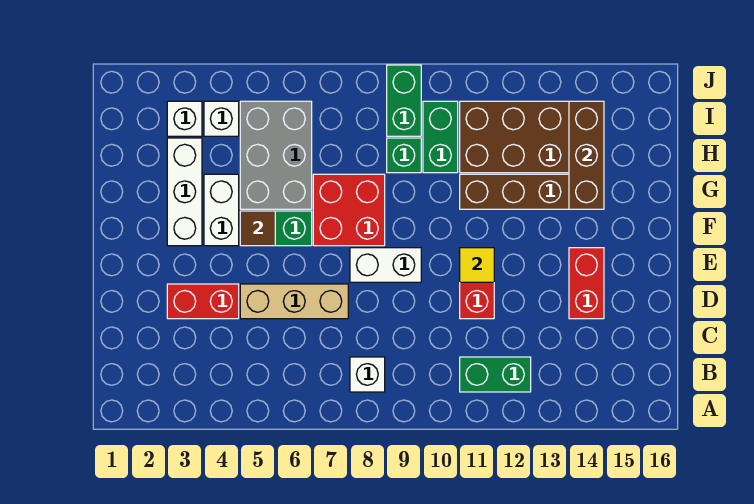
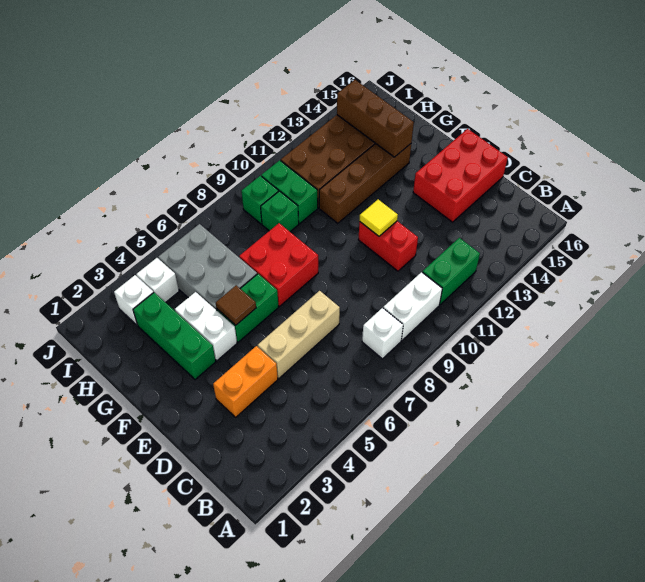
red 1x2 brick [167,284,239,319] -> orange 1x2 brick [213,346,278,417]
red 1x2 brick [569,248,604,319] -> red 2x3 brick [413,129,508,222]
white 1x2 brick [350,248,421,282] -> white 1x2 brick moved to [383,272,442,340]
white 1x3 brick [167,138,202,246] -> green 1x3 brick [133,292,216,379]
green 1x2 brick [387,65,421,136] -> green 1x1 brick [241,176,279,224]

